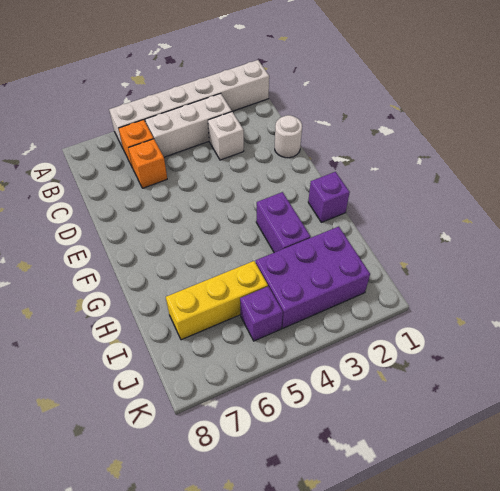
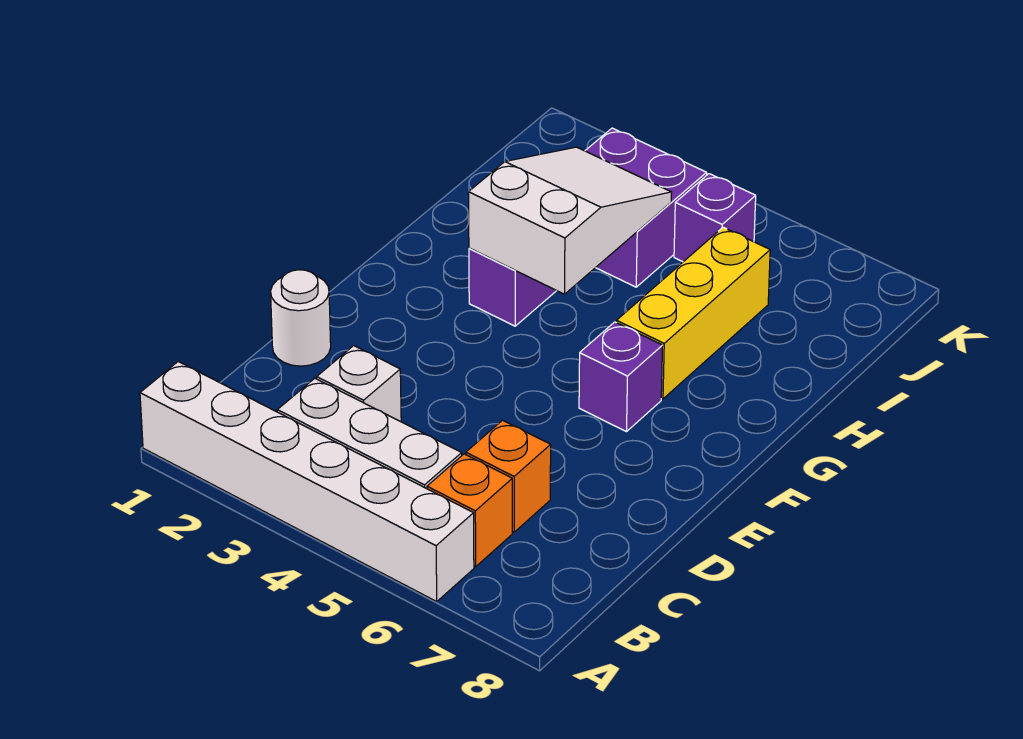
purple 1x1 brick [308,172,350,222] -> purple 1x1 brick moved to [579,322,663,432]
none -> white 2x3 slope [469,147,672,294]
purple 2x3 brick [256,227,370,328] -> purple 2x2 brick [585,128,707,287]
yellow 1x3 brick [166,261,268,340] -> yellow 1x3 brick turned to [617,227,770,399]

